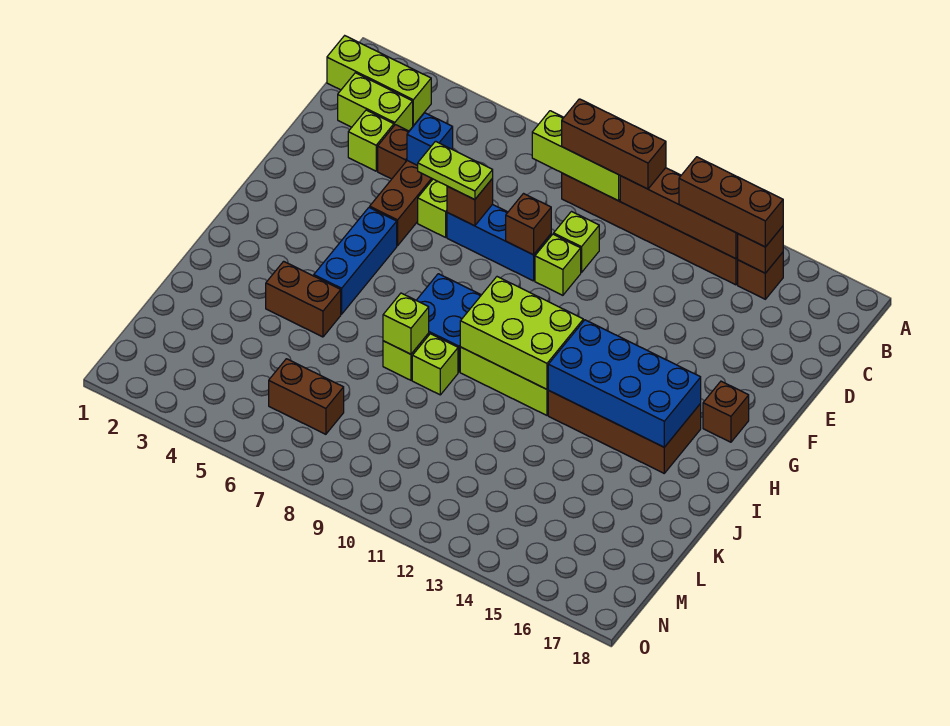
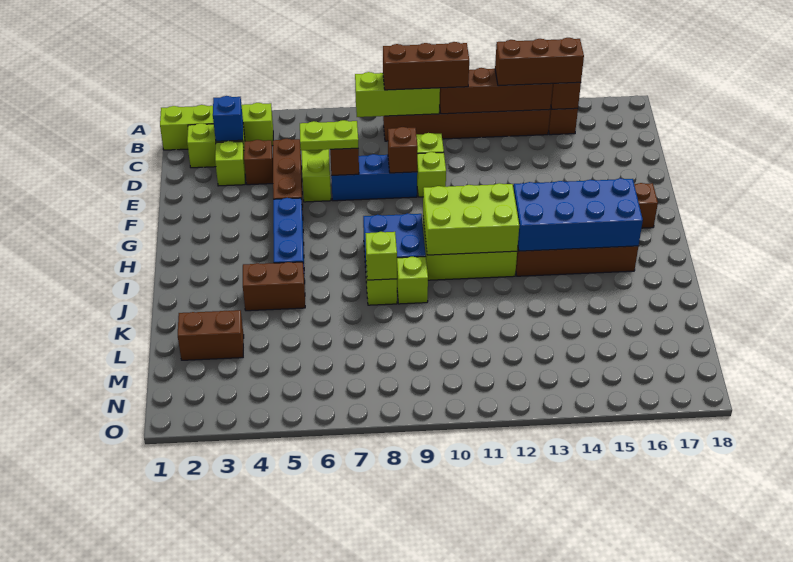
lime 1x3 brick [327,36,431,125] -> lime 1x4 brick [160,103,273,150]
blue 1x1 brick [407,113,453,166] -> blue 1x1 brick moved to [213,96,243,141]
brown 1x2 brick [269,359,344,434] -> brown 1x2 brick moved to [178,310,244,360]

